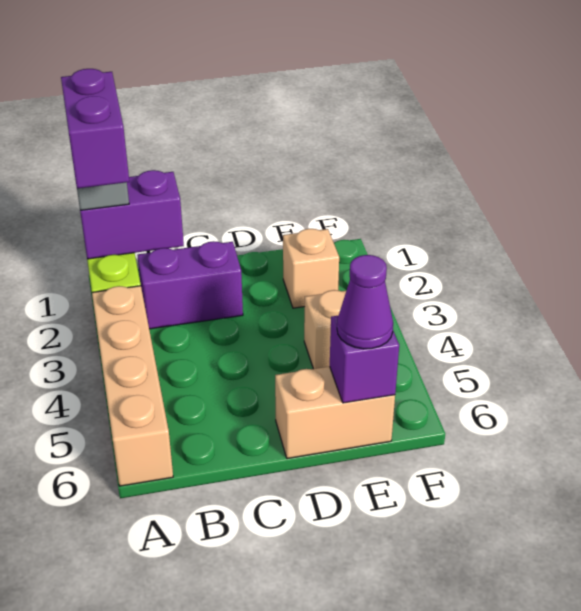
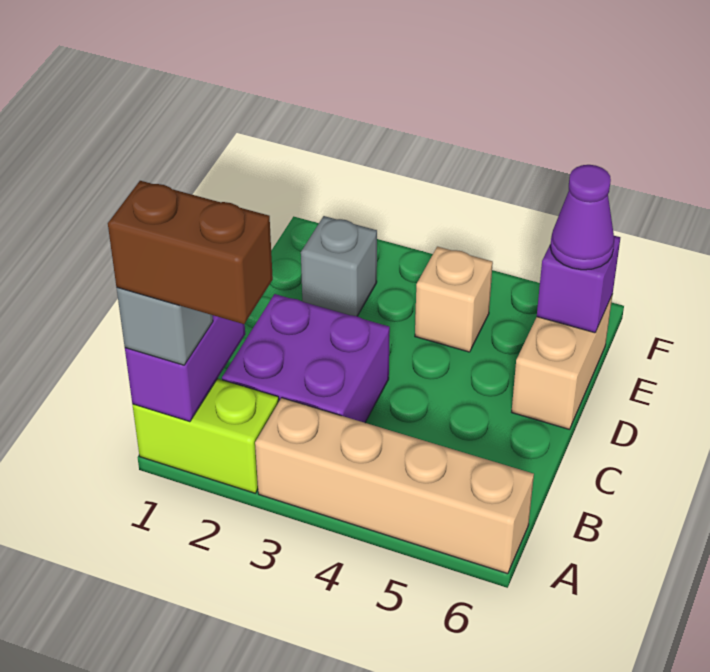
purple 1x2 brick [61,69,129,188] -> brown 1x2 brick [108,181,273,324]
purple 1x2 brick [137,241,243,329] -> purple 2x2 brick [222,294,390,423]
tan 1x1 brick [283,229,339,308] -> grey 1x1 brick [301,216,377,316]

